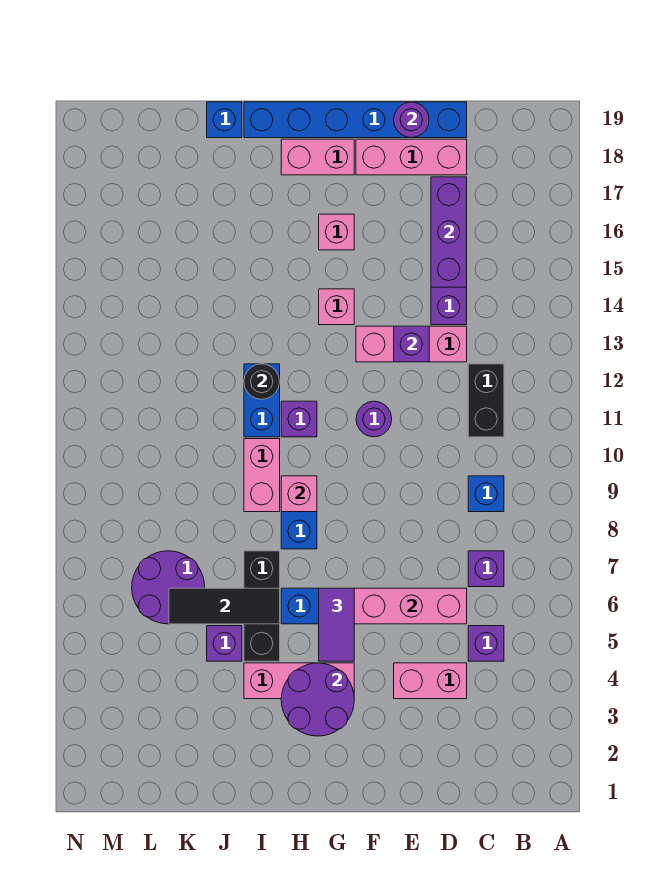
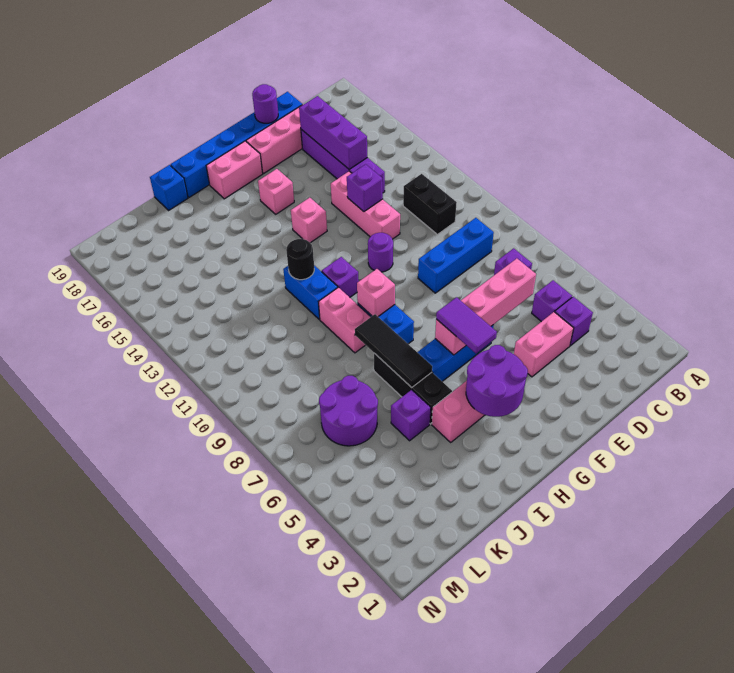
none -> purple 1x1 brick [555,297,593,346]
blue 1x1 brick [468,476,504,512] -> blue 1x3 brick [418,218,494,293]
pink 1x3 brick [356,326,467,362] -> pink 1x3 brick turned to [331,171,400,239]
black 1x3 tile [169,588,280,624] -> black 1x3 tile turned to [355,314,432,388]

